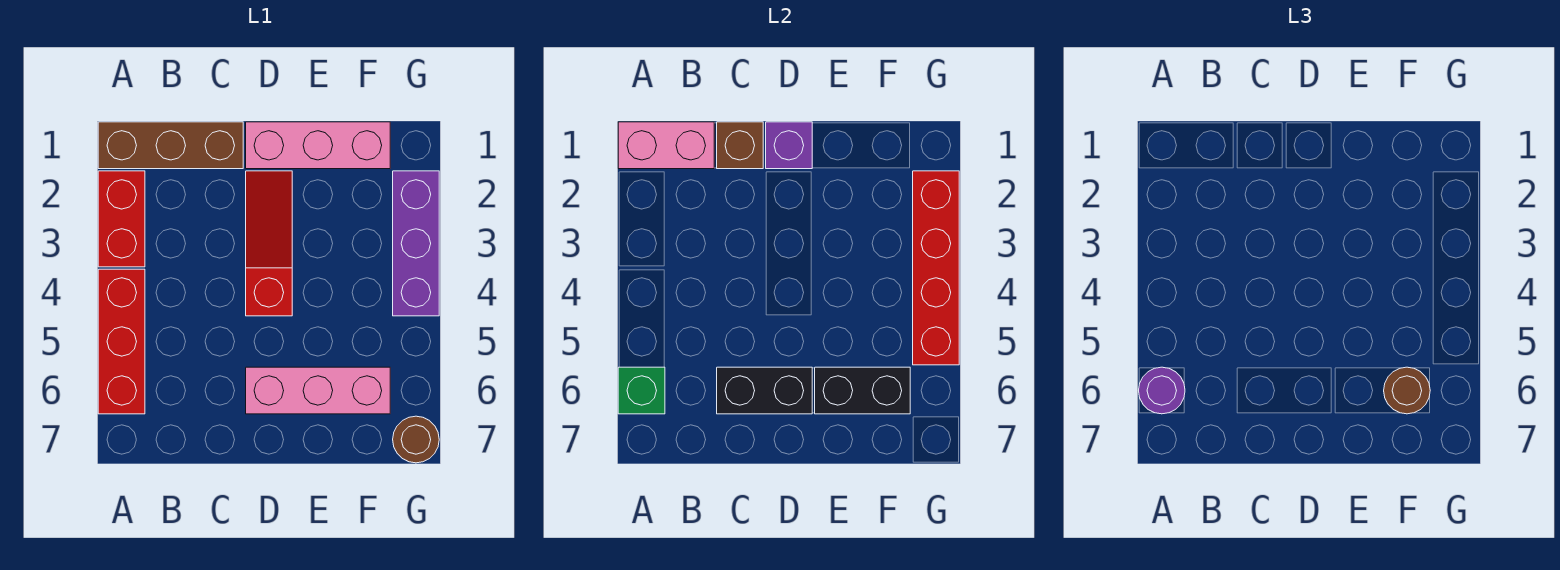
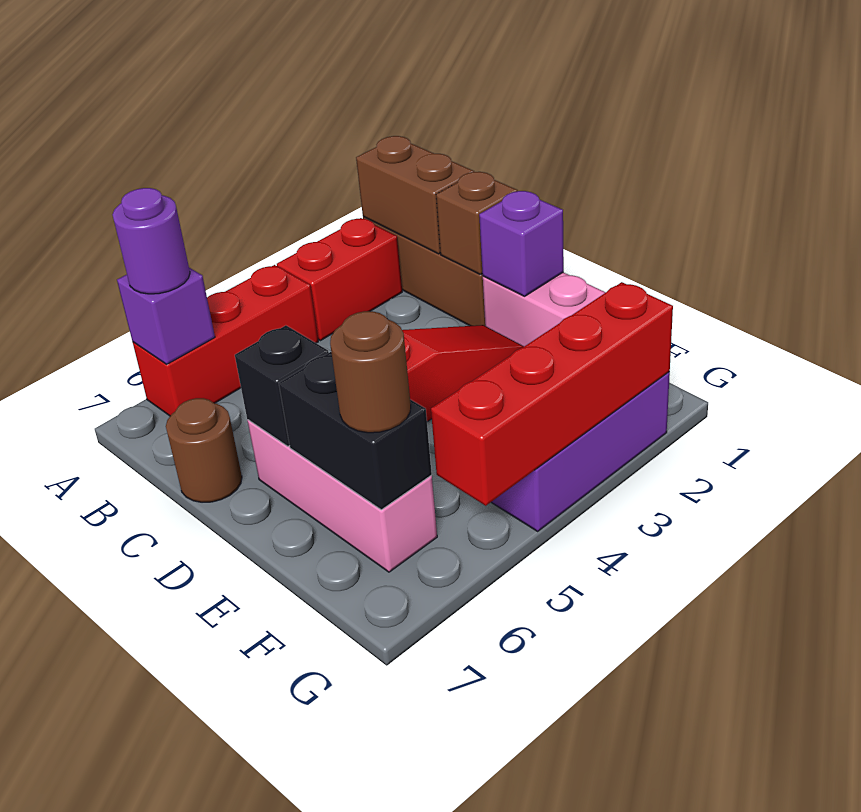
pink 1x2 brick [618,122,714,169] -> brown 1x2 brick [356,136,474,254]
green 1x1 brick [618,367,665,414] -> purple 1x1 brick [117,268,215,364]
black 1x2 brick [717,367,812,414] -> black 1x1 brick [235,325,329,446]
brown 1x1 round brick [393,416,439,463] -> brown 1x1 round brick moved to [166,398,242,502]

